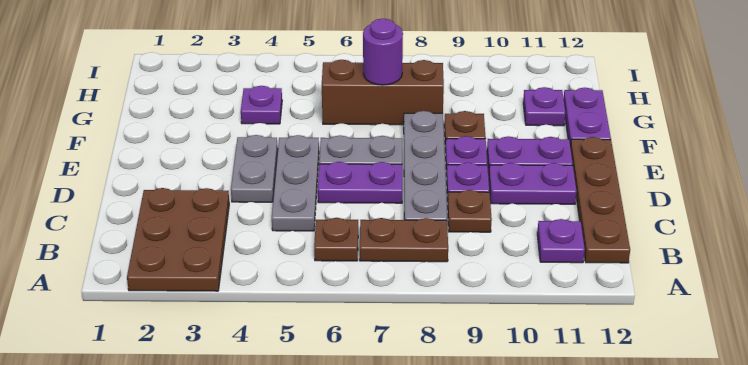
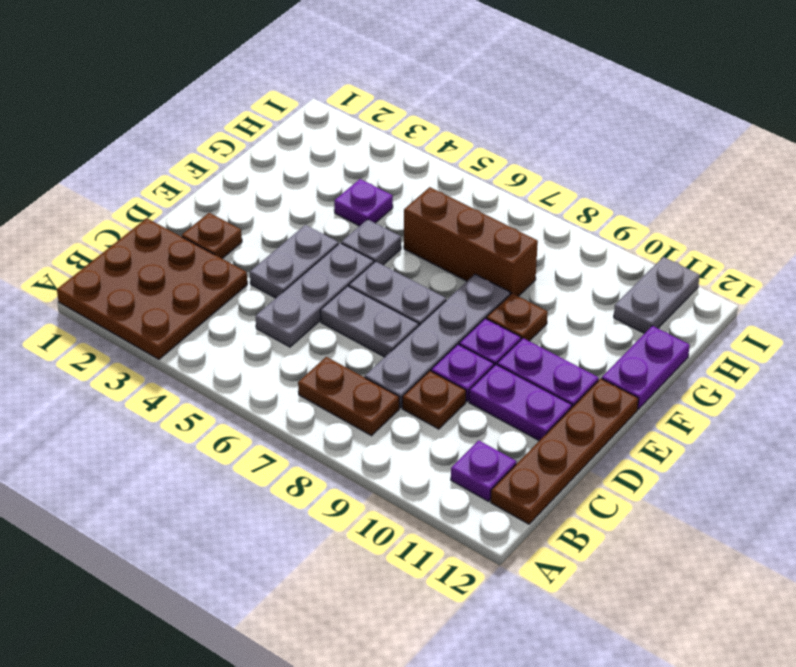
brown 2x3 plate [127,188,229,291] -> brown 3x3 plate [57,218,247,359]
brown 1x1 plate [314,218,358,261] -> brown 1x1 plate moved to [181,213,242,259]
purple 1x2 plate [318,162,402,203] -> grey 1x2 plate [320,286,419,357]
none -> grey 1x1 plate [341,219,401,265]
purple 1x1 round brick [363,19,403,85] -> none
purple 1x1 plate [523,87,566,126] -> none
none -> grey 1x2 plate [614,257,700,333]

